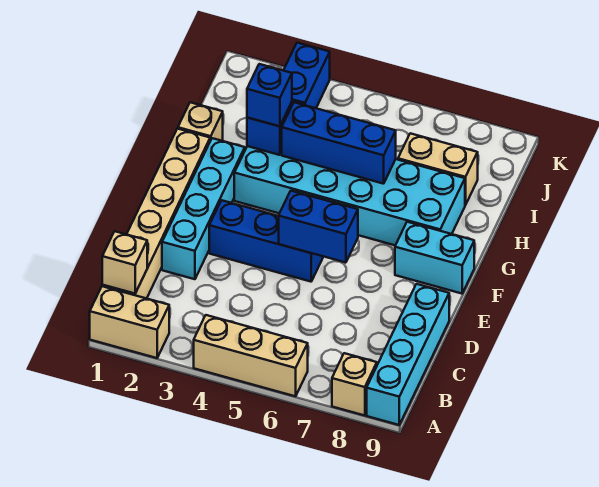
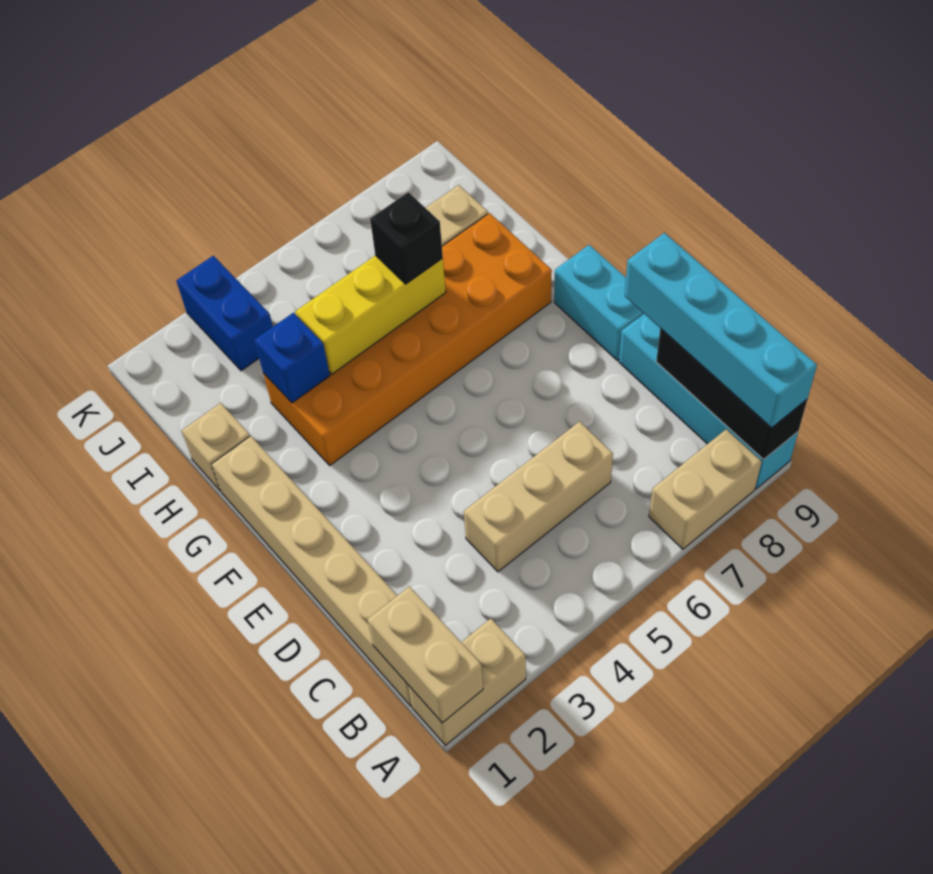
tan 1x3 brick [194,315,308,396] -> tan 1x3 brick moved to [464,422,613,572]
tan 1x1 brick [332,353,377,416] -> tan 1x2 brick [649,429,762,549]
none -> black 1x3 brick [656,329,807,460]
tan 1x1 brick [102,231,147,294] -> tan 1x2 brick [367,586,483,723]
cyan 1x4 brick [162,138,245,279] -> cyan 1x4 brick moved to [625,233,817,428]
blue 1x3 brick [209,200,323,282] -> none
blue 1x2 brick [279,191,358,263] -> none
cyan 1x2 brick [395,222,474,294] -> cyan 1x2 brick turned to [554,245,644,360]
cyan 2x6 brick [234,146,465,245] -> orange 2x6 brick [263,213,552,465]
blue 1x1 brick [247,64,292,126] -> none
blue 1x3 brick [282,102,396,184] -> yellow 1x3 brick [295,255,446,374]
none -> black 1x1 brick [370,192,443,284]

